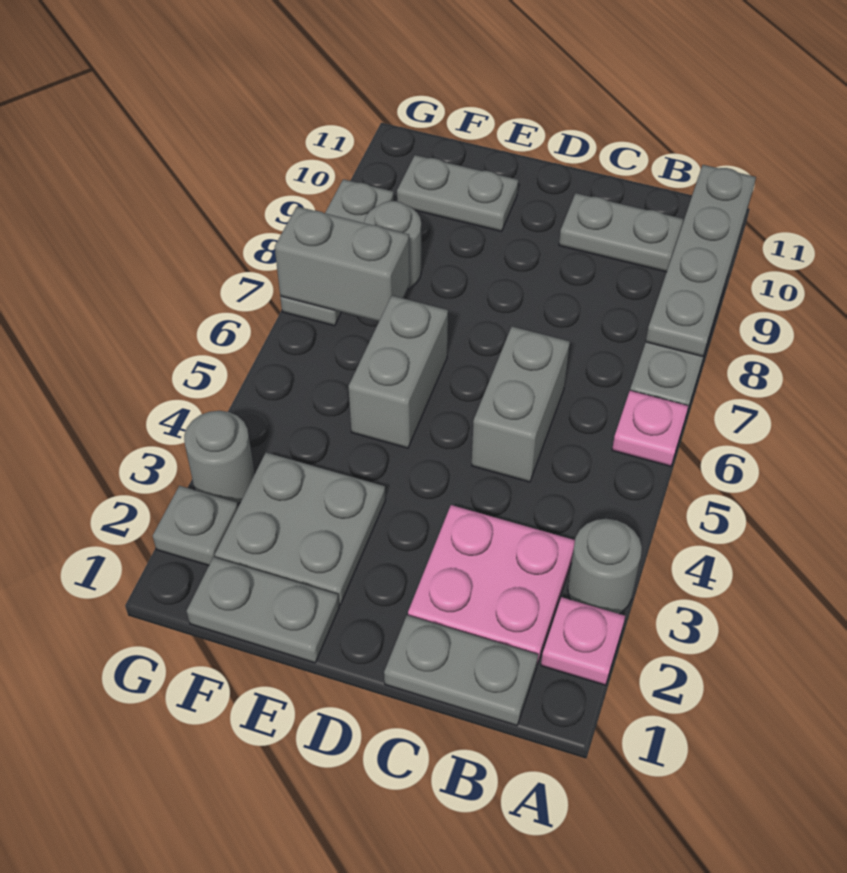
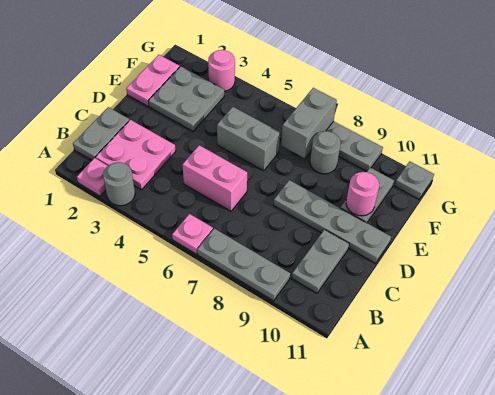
grey 1x4 plate [646,165,756,356] -> grey 1x4 plate moved to [274,180,391,263]
grey 1x2 brick [472,327,570,482] -> pink 1x2 brick [183,145,247,211]
grey 1x2 plate [187,557,339,663] -> pink 1x2 plate [126,55,180,106]
none -> pink 1x1 round brick [346,172,379,216]
grey 1x1 plate [153,486,238,566] -> grey 1x1 plate moved to [395,161,434,199]
grey 1x1 round brick [184,411,255,504] -> pink 1x1 round brick [208,50,235,91]

